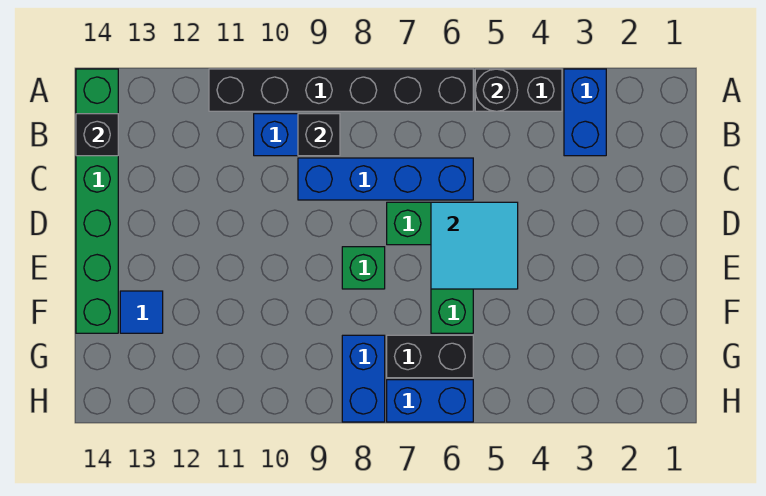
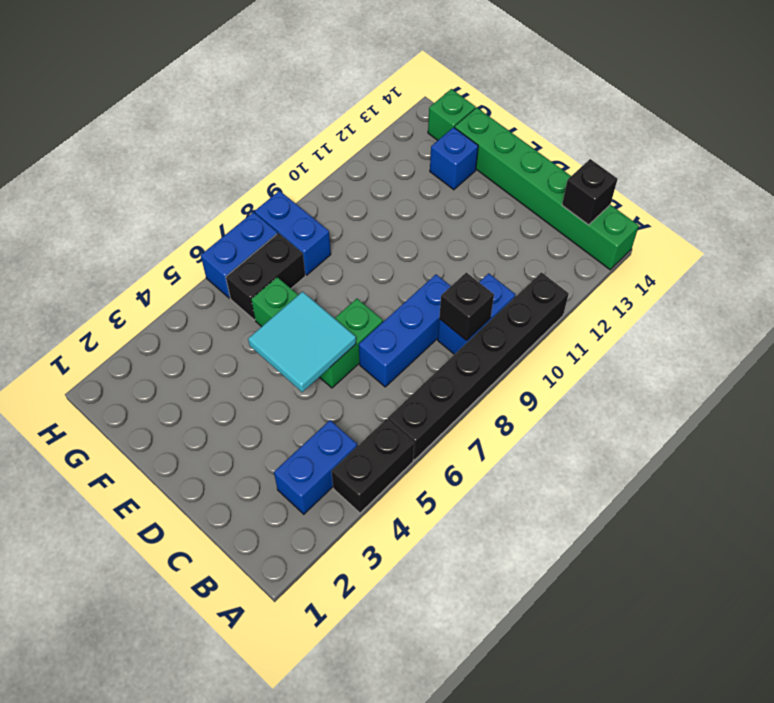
blue 1x2 brick [564,69,606,156] -> blue 1x2 brick turned to [274,420,357,514]
black 1x1 round brick [475,69,518,111] -> none
blue 1x4 brick [298,158,473,200] -> blue 1x3 brick [359,275,451,387]
green 1x1 brick [342,247,385,289] -> green 1x1 brick moved to [428,89,476,140]
blue 1x1 tile [120,291,163,333] -> blue 1x1 brick [430,127,478,190]

